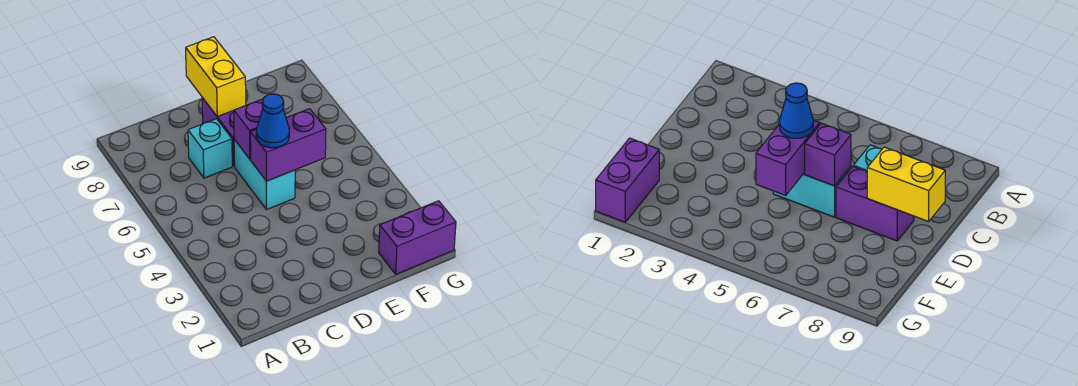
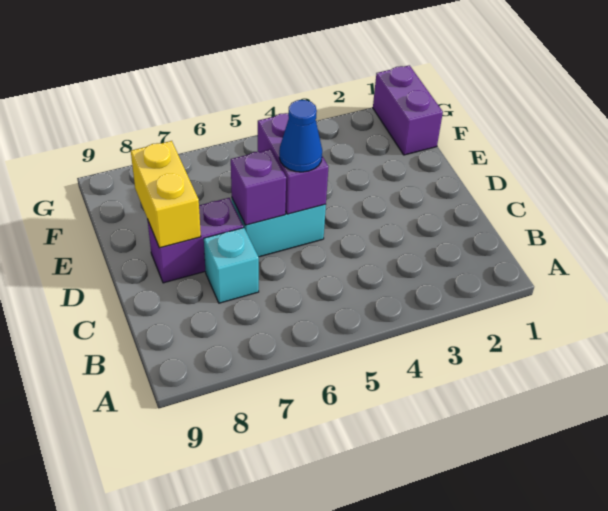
yellow 1x2 brick [186,37,246,117] -> yellow 1x2 brick turned to [131,141,201,248]

